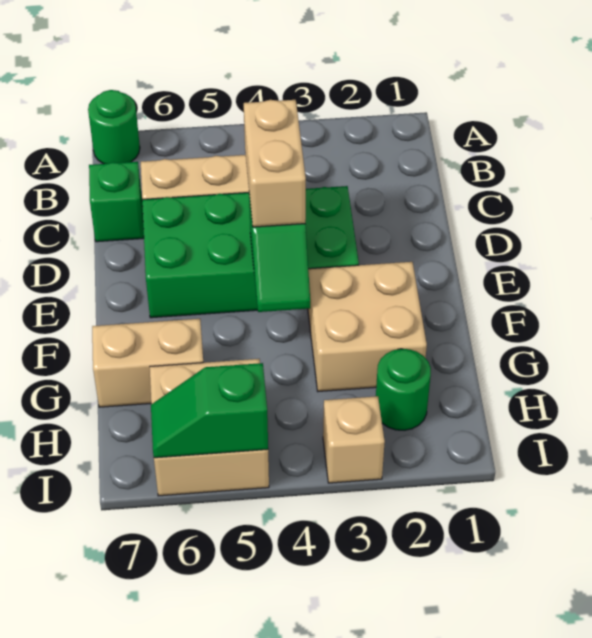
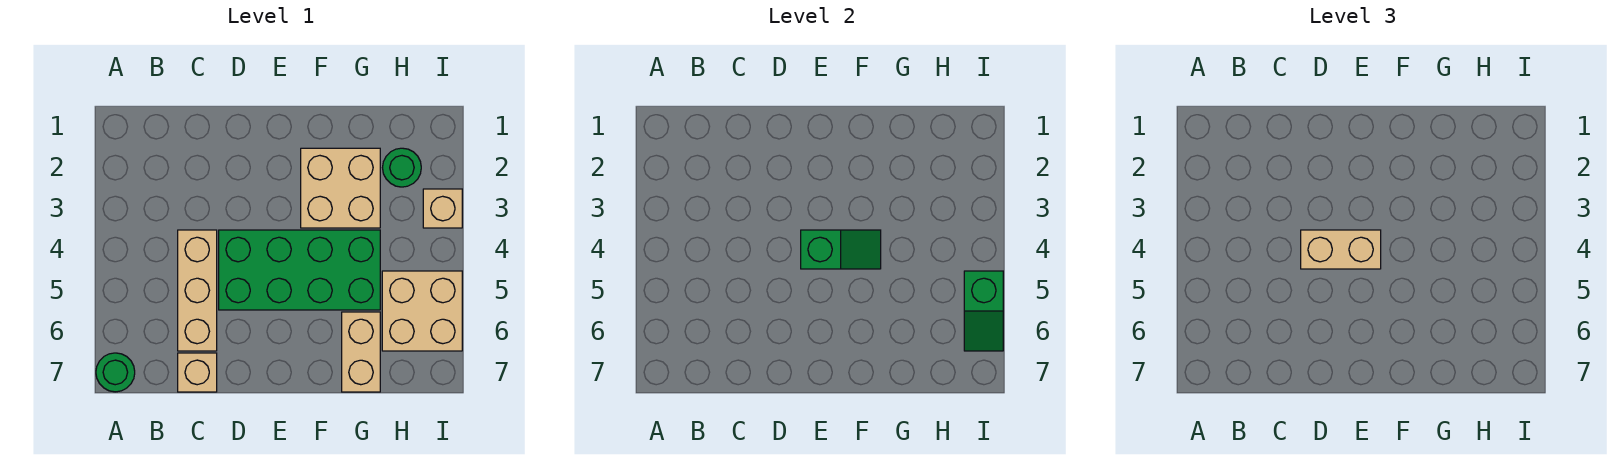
green 1x1 brick [89,162,144,242] -> tan 1x1 brick [178,353,217,392]
green 2x4 brick [142,186,359,318] -> green 2x4 brick turned to [219,230,380,310]

